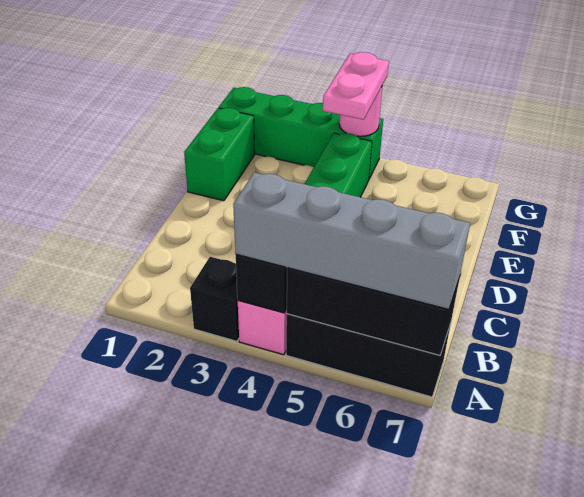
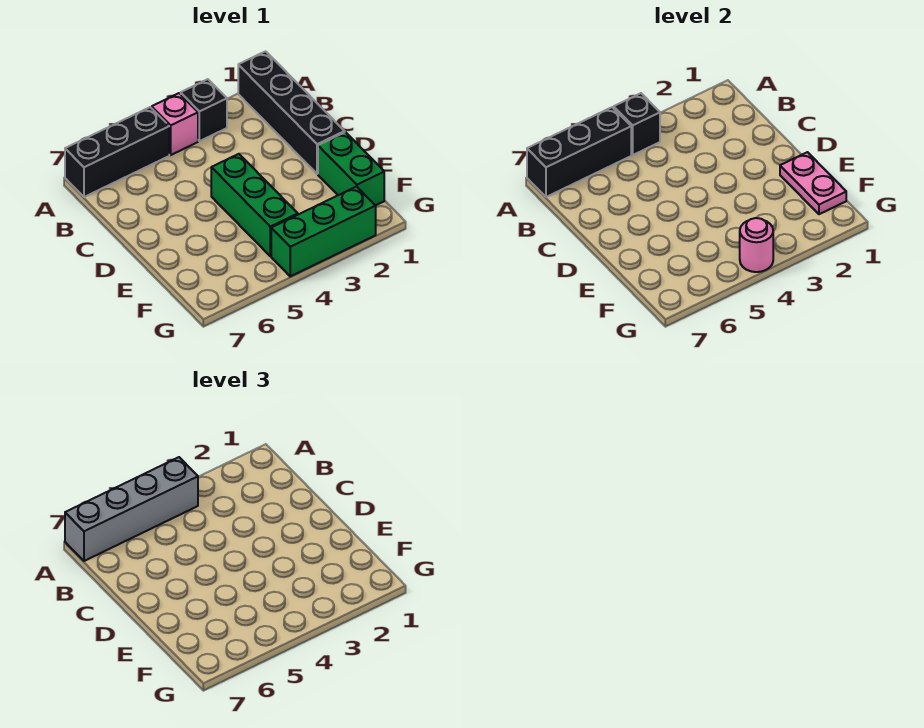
none -> black 1x4 brick [238,51,345,174]
pink 1x2 plate [323,52,389,120] -> pink 1x2 plate moved to [780,152,846,214]
green 1x4 brick [219,87,383,179] -> green 1x3 brick [271,187,376,276]

